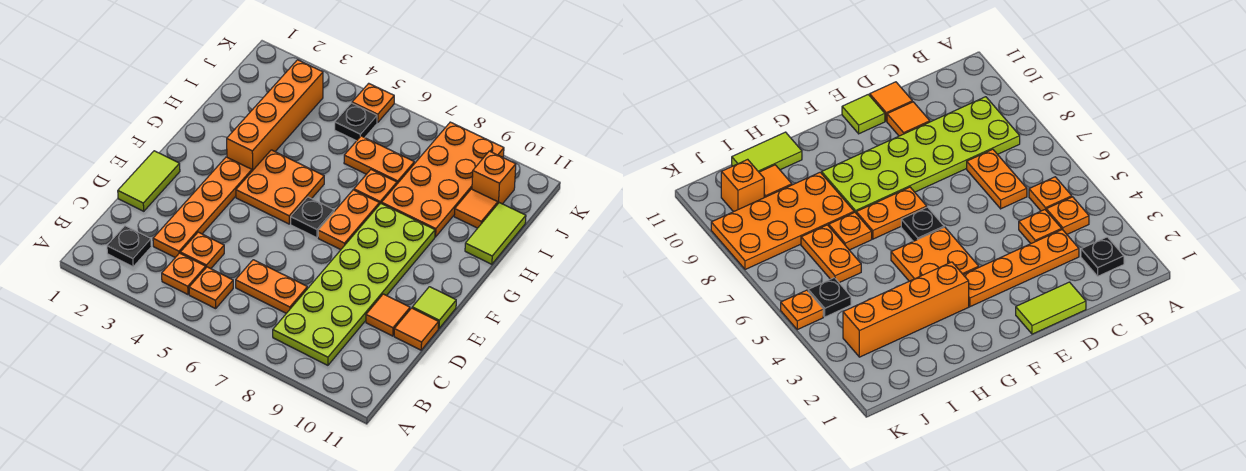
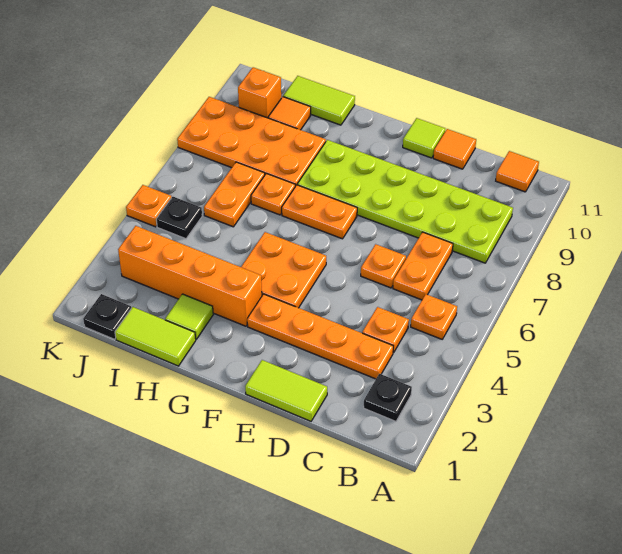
orange 1x1 plate [162,253,206,295] -> orange 1x1 plate moved to [361,244,406,288]
orange 1x1 tile [366,294,410,336] -> orange 1x1 tile moved to [496,151,539,192]
black 1x1 plate [291,197,334,238] -> black 1x1 plate moved to [83,294,131,339]
none -> lime 1x2 tile [115,307,196,366]
none -> lime 1x1 tile [165,294,213,339]

